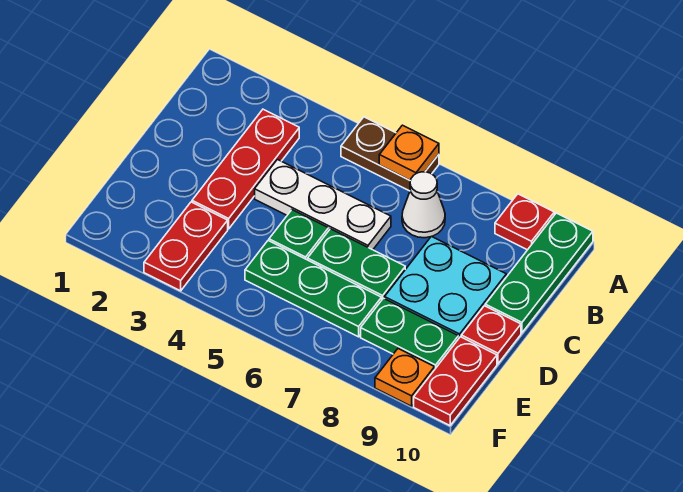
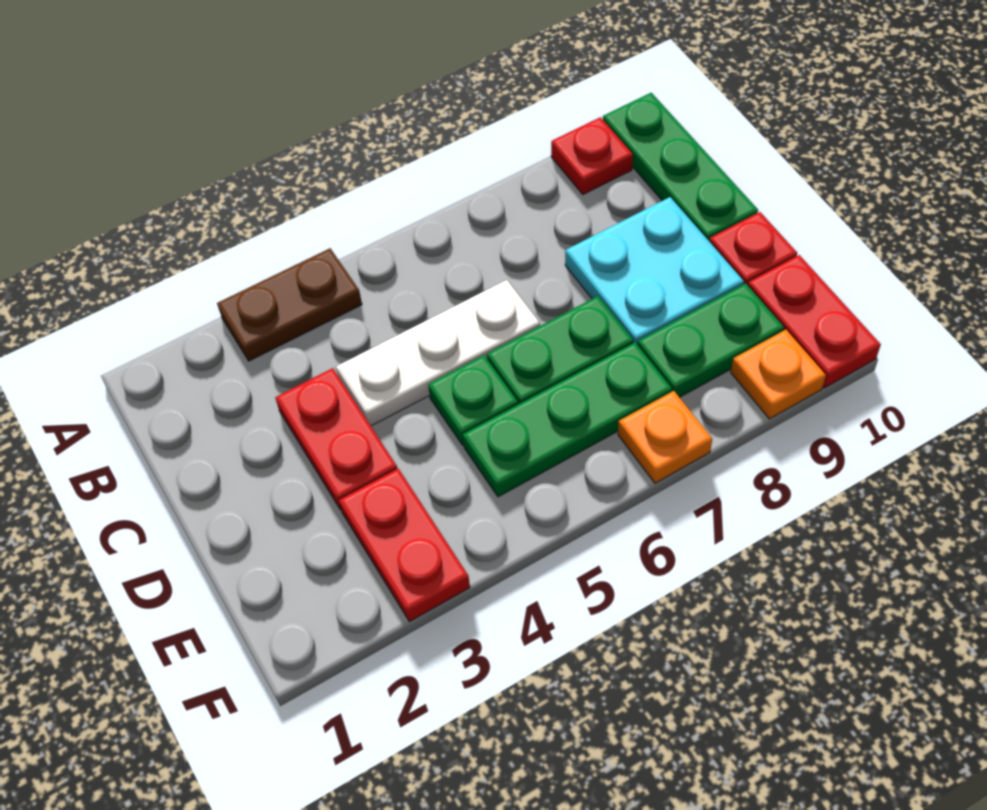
brown 1x2 plate [341,117,439,191] -> brown 1x2 plate moved to [217,248,362,361]
orange 1x1 plate [379,125,439,180] -> orange 1x1 plate moved to [618,391,712,483]
red 1x3 plate [192,109,299,229] -> red 1x2 plate [275,368,397,510]
white 1x1 cone [402,172,445,238] -> none

